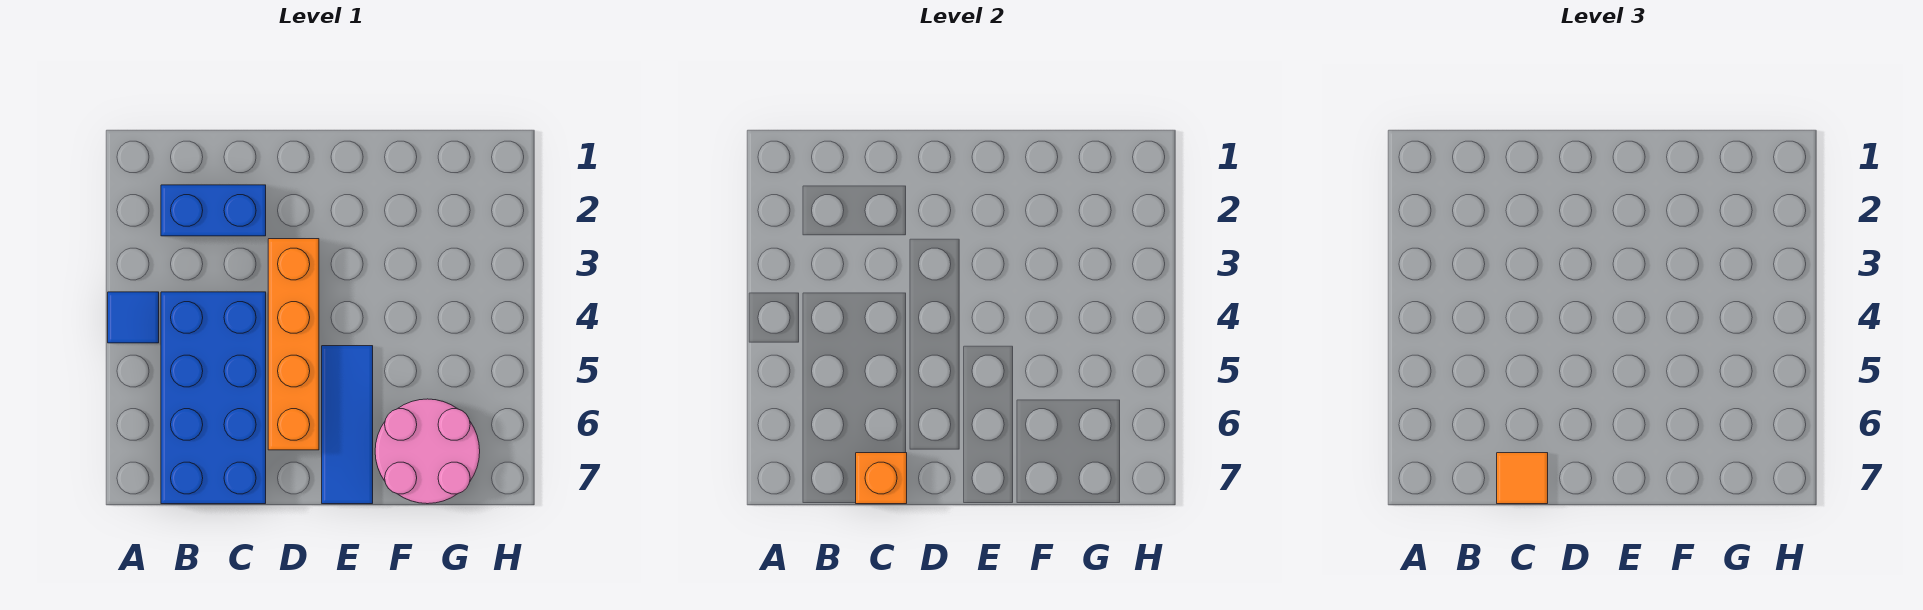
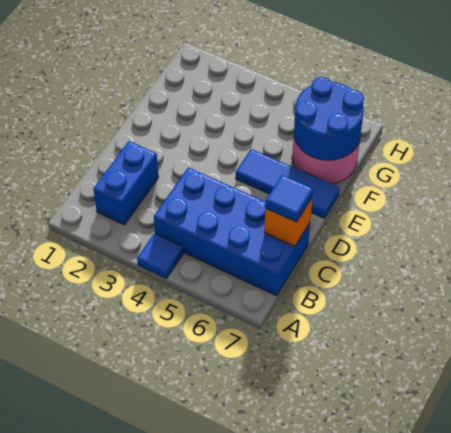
orange 1x1 tile [1497,453,1548,504] -> blue 1x1 tile [265,175,313,222]
orange 1x4 brick [268,239,319,450] -> none
none -> blue 2x2 round brick [294,77,364,160]

